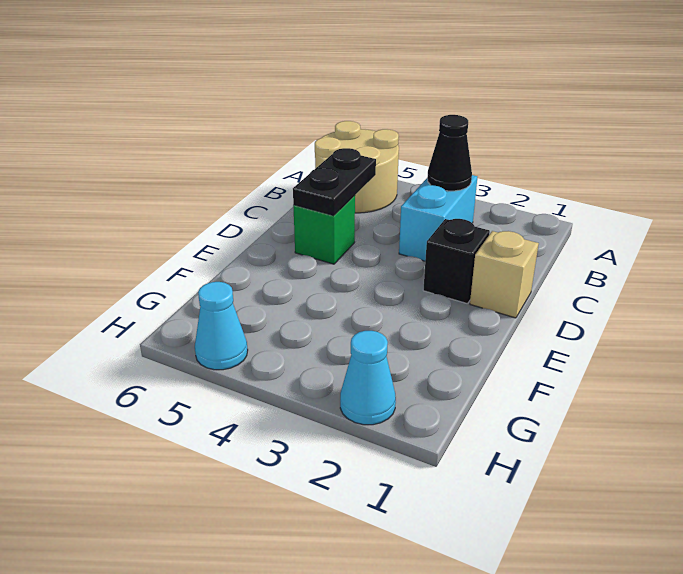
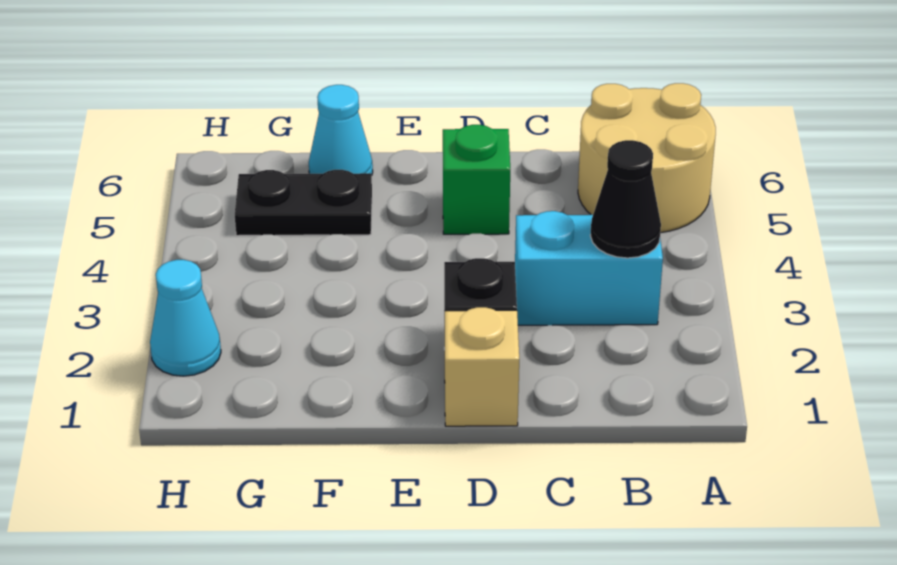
black 1x2 plate [293,148,376,216] -> black 1x2 plate moved to [235,170,372,236]
cyan 1x1 cone [195,282,248,370] -> cyan 1x1 cone moved to [309,85,373,174]

